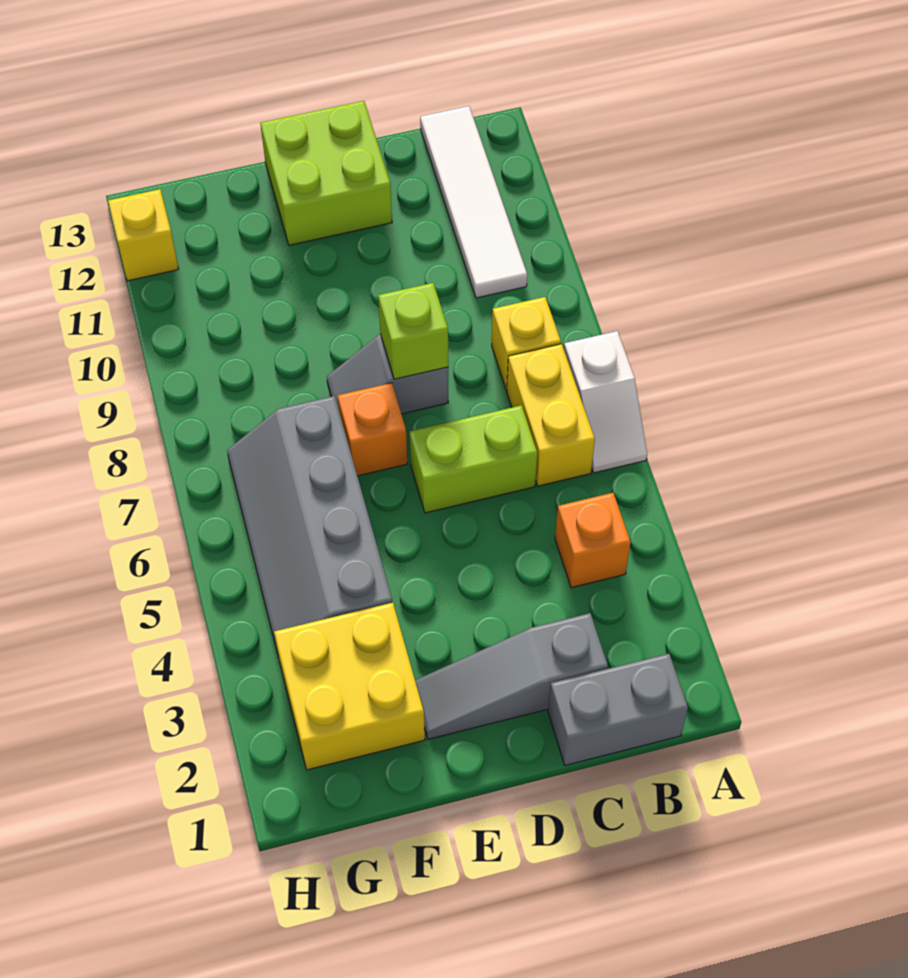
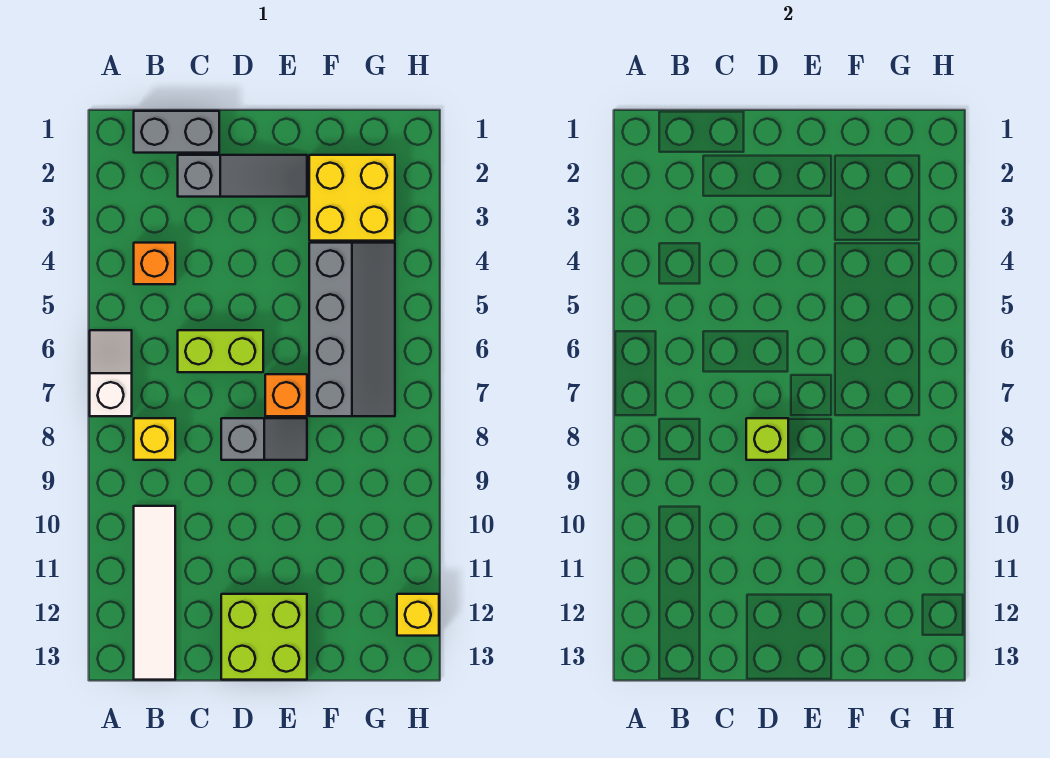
yellow 1x2 brick [507,344,595,486] -> none

